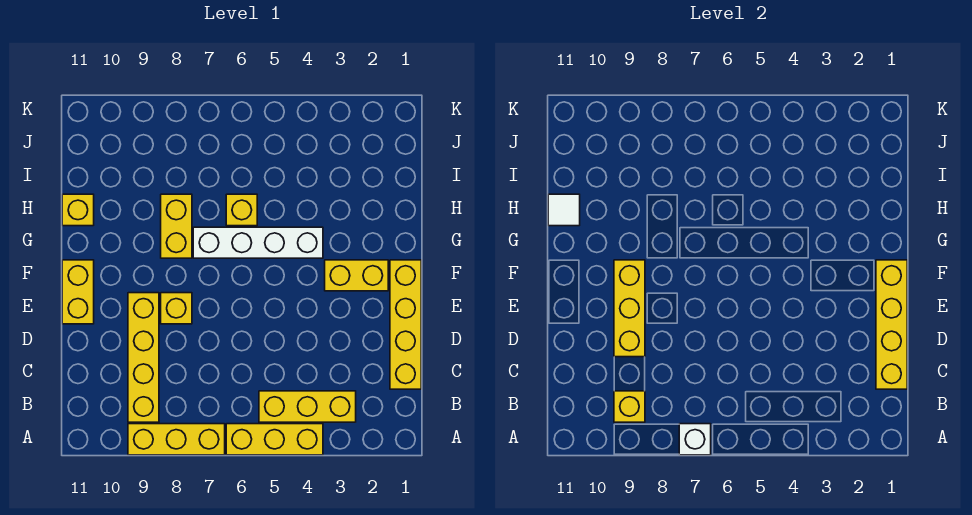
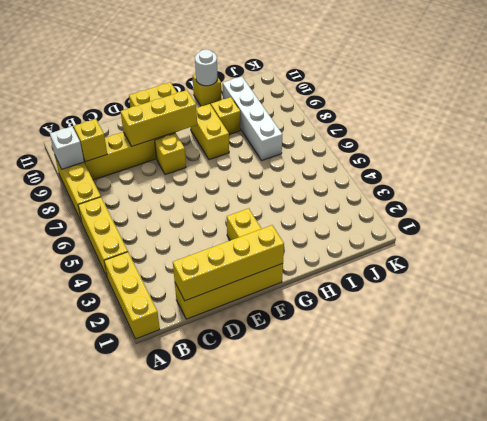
white 1x1 brick [679,424,711,455] -> white 1x1 brick moved to [50,126,84,169]
yellow 1x3 brick [259,391,356,422] -> yellow 1x3 brick moved to [104,252,160,339]
white 1x4 brick [193,227,323,258] -> white 1x4 brick moved to [223,77,282,160]
yellow 1x2 brick [161,194,192,258] -> yellow 1x2 brick turned to [191,104,229,160]
yellow 1x1 brick [226,194,257,226] -> yellow 1x1 brick moved to [211,97,240,134]
white 1x1 tile [548,194,580,226] -> white 1x1 round brick [195,49,218,86]

